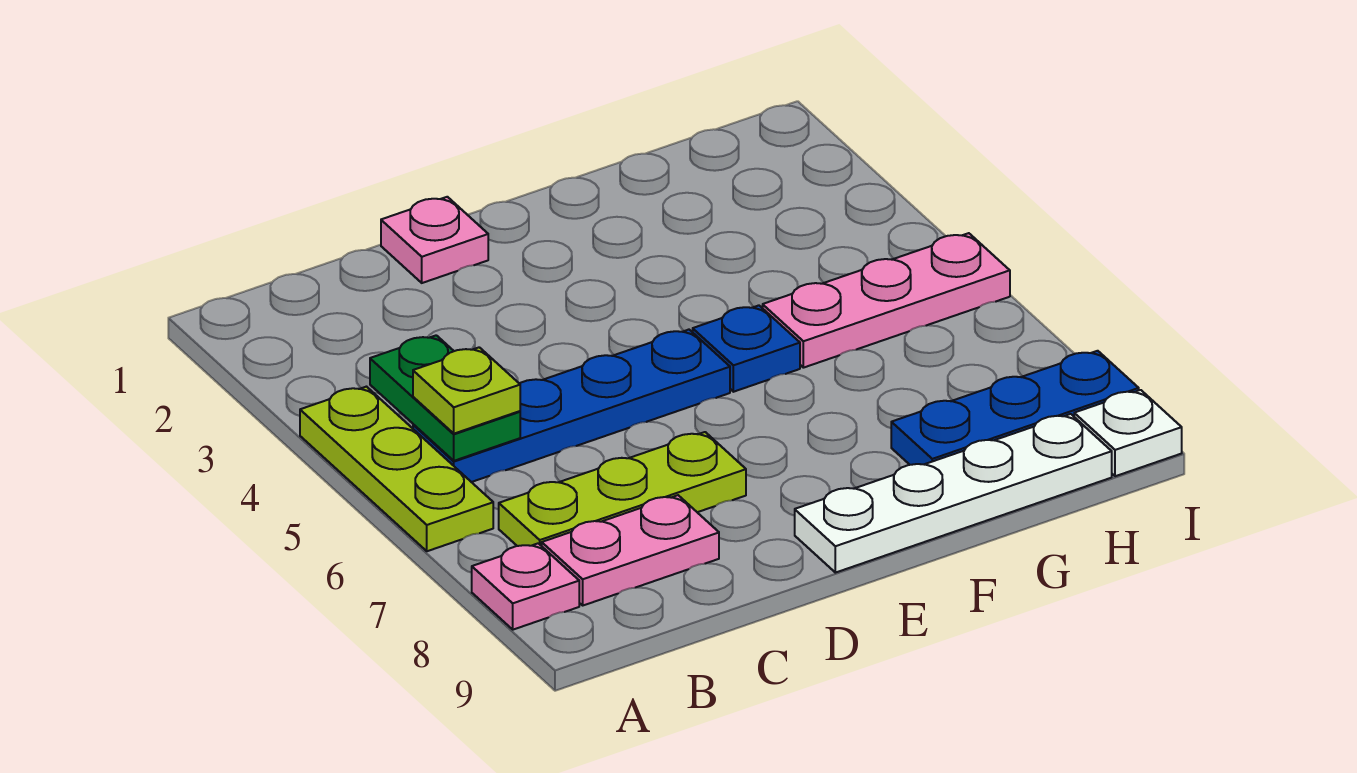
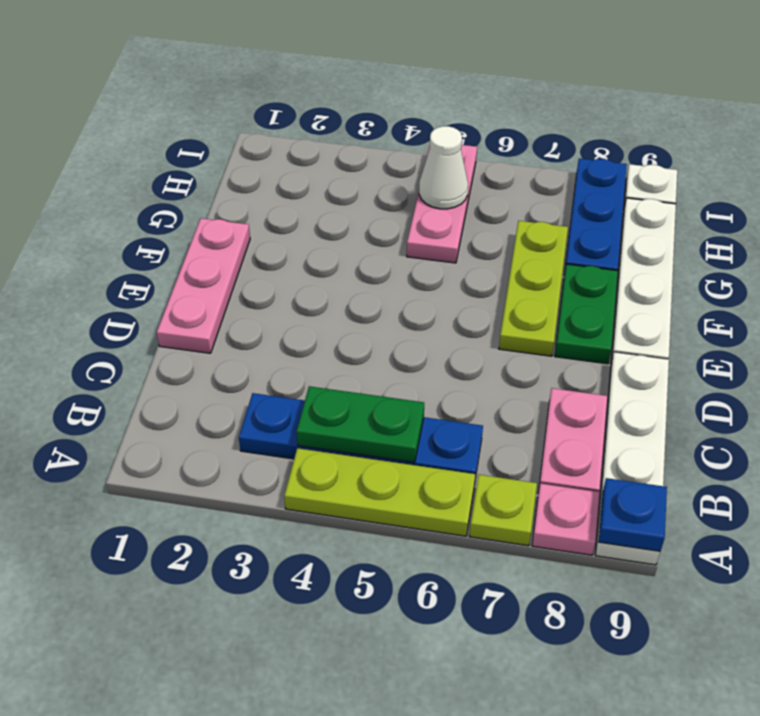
none -> white 1x4 plate [595,352,669,565]
blue 1x4 plate [413,330,730,482] -> blue 1x4 plate turned to [239,393,483,485]
lime 1x1 plate [413,347,520,434] -> lime 1x1 plate moved to [469,475,537,546]
lime 1x3 plate [499,432,746,546] -> lime 1x3 plate moved to [499,221,568,356]
pink 1x1 plate [381,197,488,283] -> pink 1x3 plate [157,218,250,353]
none -> green 1x2 plate [555,264,618,364]
blue 1x1 plate [693,305,800,392] -> blue 1x1 plate moved to [599,478,667,551]
none -> white 1x1 cone [419,126,468,209]

